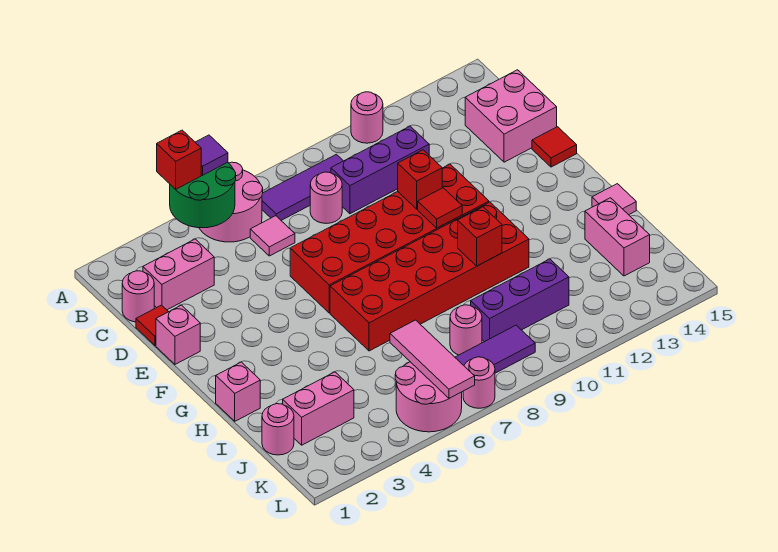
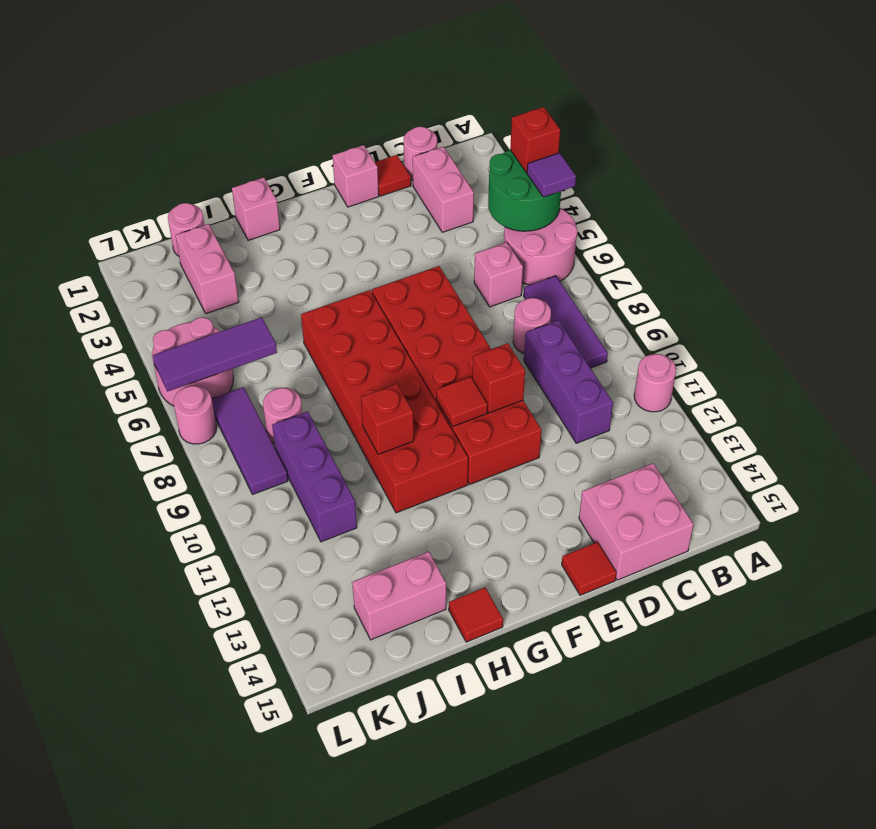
pink 1x1 tile [250,216,295,256] -> pink 1x1 brick [474,242,523,307]
pink 1x1 tile [592,184,636,215] -> red 1x1 tile [449,587,503,642]
pink 1x3 tile [390,320,475,398] -> purple 1x3 tile [153,317,277,392]

